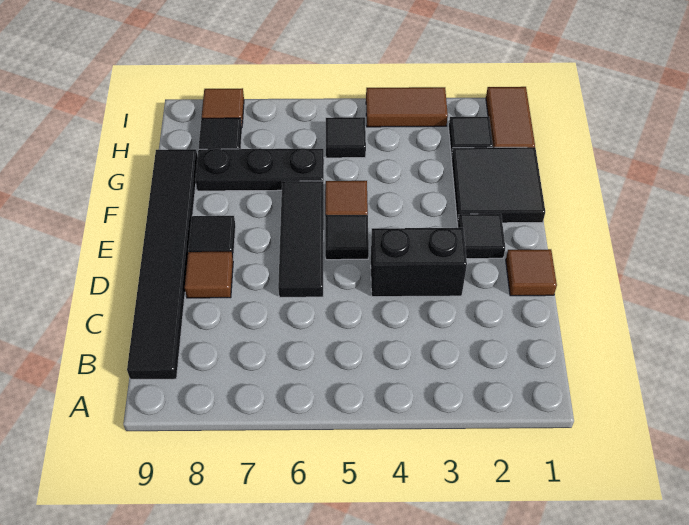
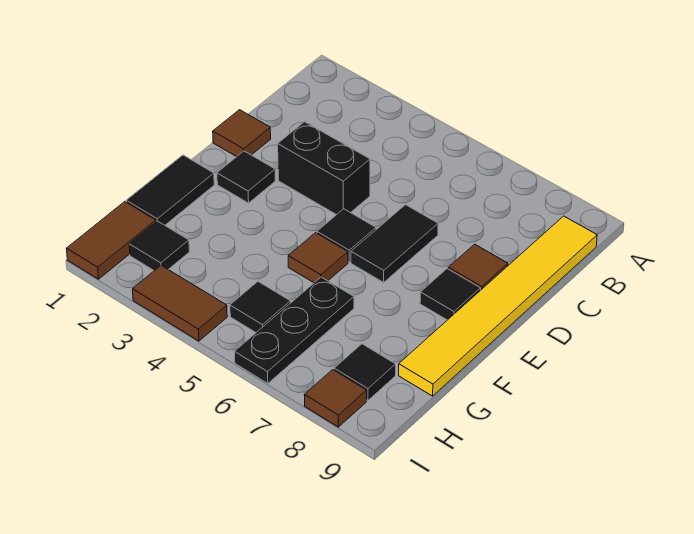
black 1x6 tile [127,149,198,379] -> yellow 1x6 tile [399,216,597,396]
black 1x3 tile [278,181,324,297] -> black 1x2 tile [351,205,438,282]
black 2x2 tile [451,147,545,223] -> black 1x2 tile [126,155,214,225]
black 1x3 plate [195,148,324,191] -> black 1x3 plate turned to [234,277,354,384]

